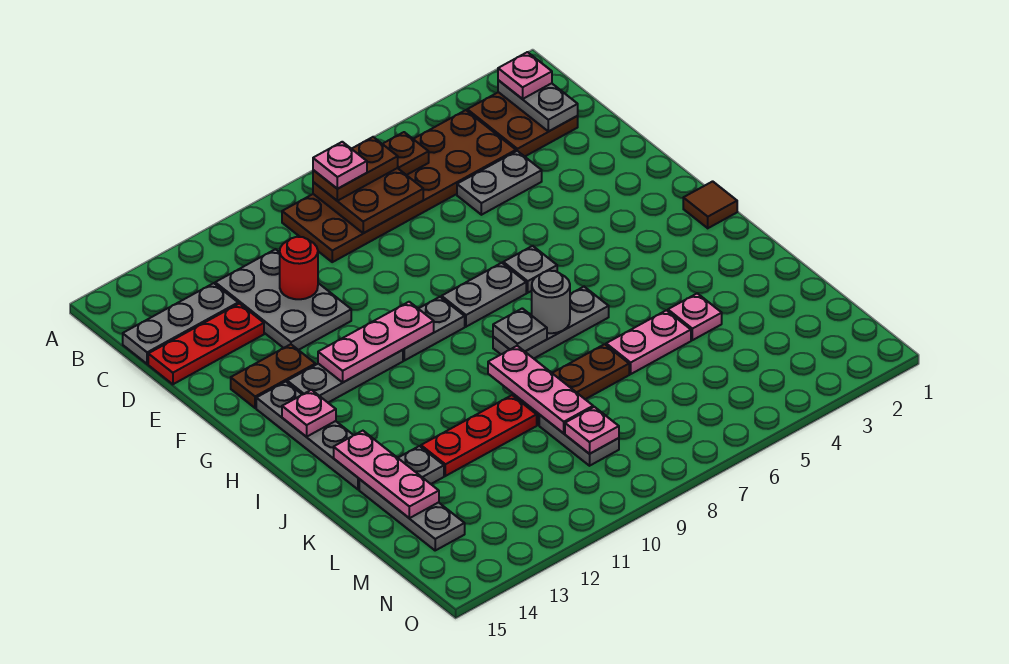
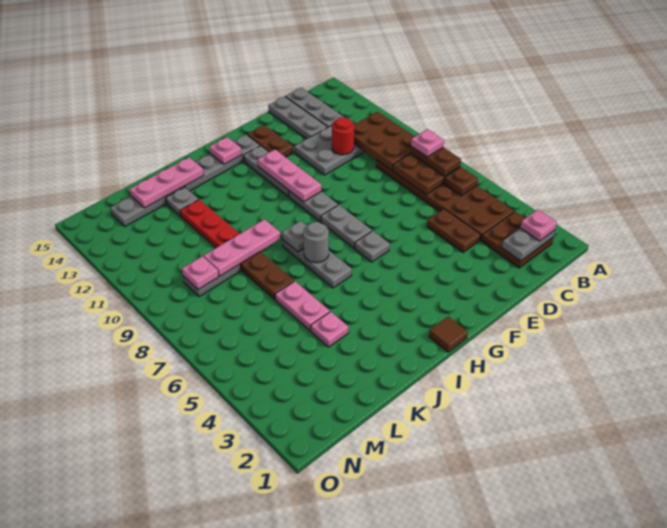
none -> brown 2x3 plate [354,112,415,170]
grey 1x2 plate [457,151,542,215] -> brown 1x2 plate [427,209,480,252]
red 1x3 plate [148,304,264,384] -> grey 1x3 plate [268,96,328,139]

